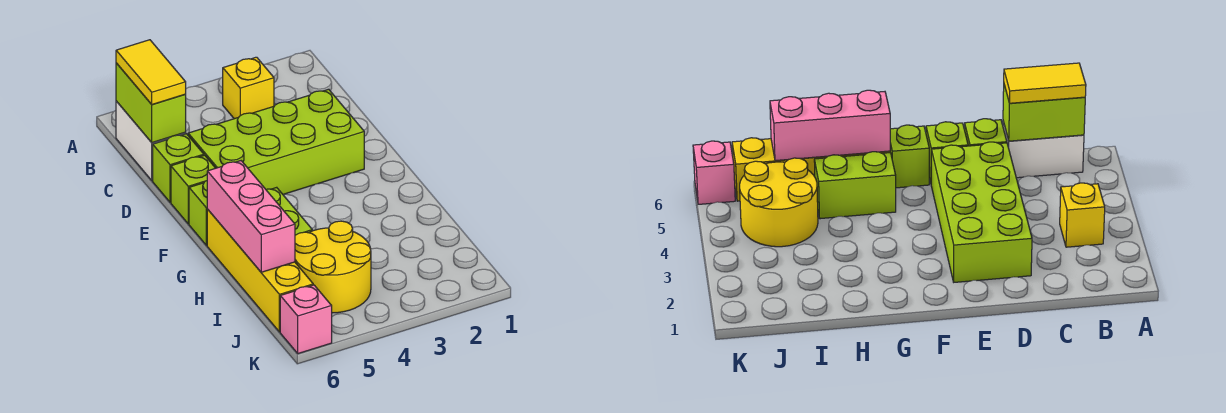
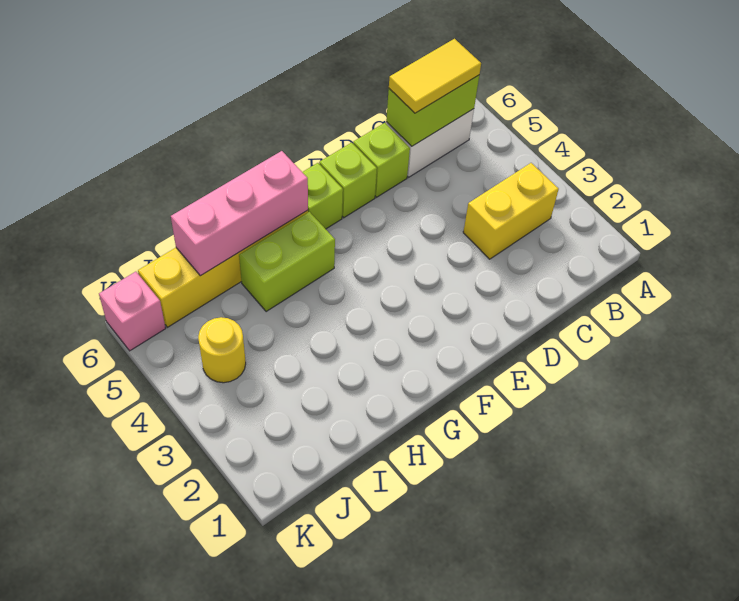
yellow 1x1 brick [223,57,274,119] -> yellow 1x2 brick [463,163,559,259]
lime 2x4 brick [188,89,364,194] -> none
yellow 2x2 round brick [295,221,371,313] -> yellow 1x1 round brick [198,317,246,383]

